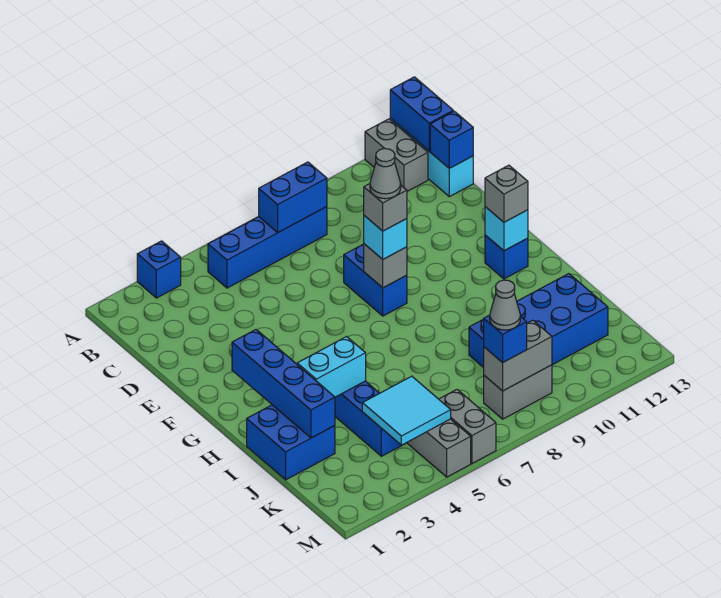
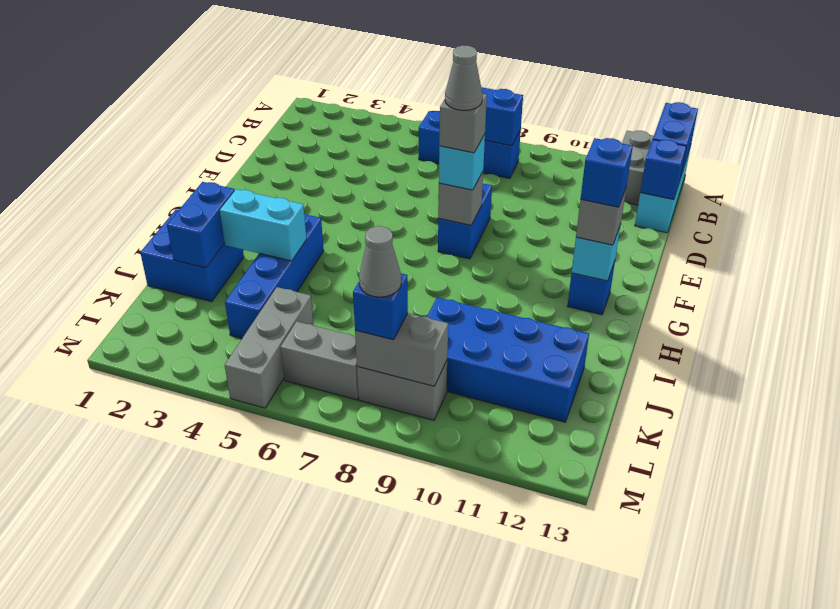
blue 1x1 brick [137,241,181,298] -> blue 1x1 brick moved to [581,138,633,207]
blue 1x4 brick [208,207,327,288] -> blue 1x3 brick [419,111,521,178]
blue 1x4 brick [232,330,335,438] -> blue 1x2 brick [167,182,235,268]
cyan 2x2 tile [362,376,451,445] -> none
grey 1x2 brick [439,390,496,463] -> grey 1x2 brick turned to [280,321,359,400]

